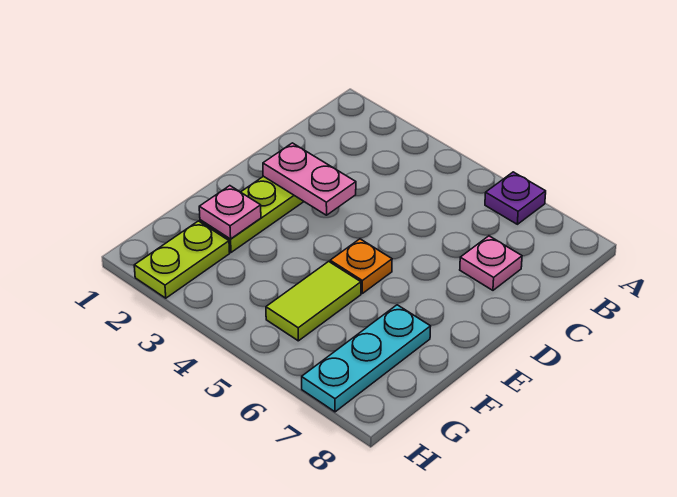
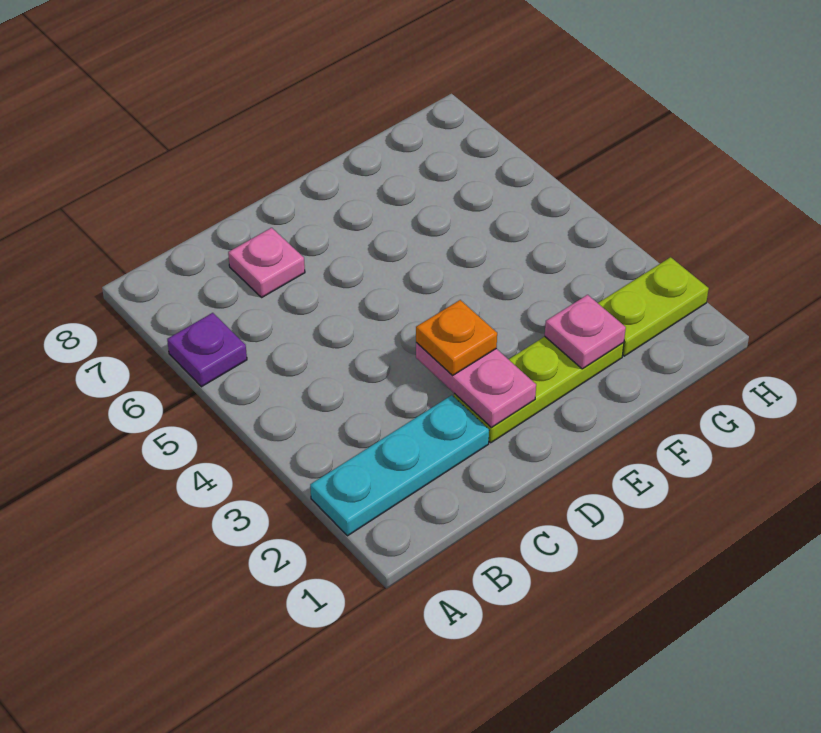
orange 1x1 plate [330,239,392,293] -> orange 1x1 plate moved to [416,300,497,375]
lime 1x2 tile [266,261,361,341] -> none
cyan 1x3 plate [302,305,431,412] -> cyan 1x3 plate moved to [310,395,489,536]

